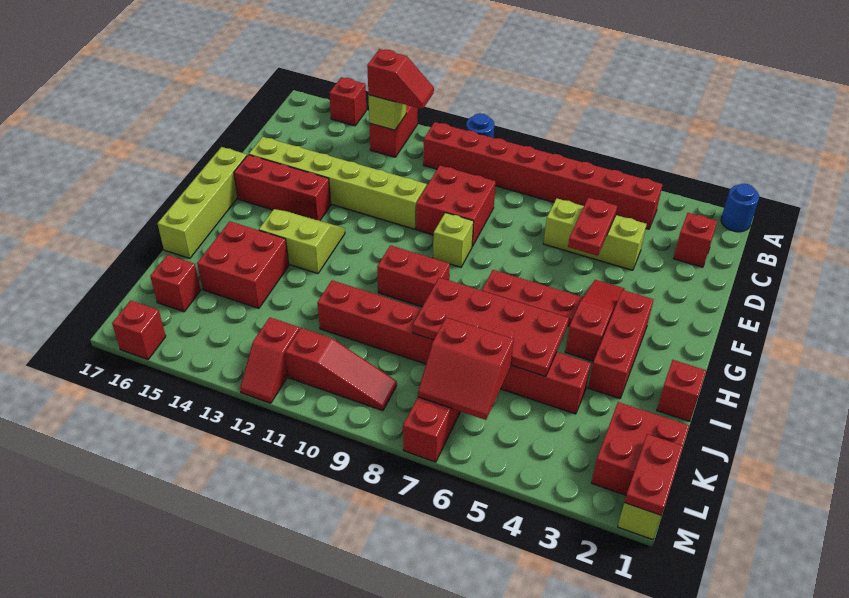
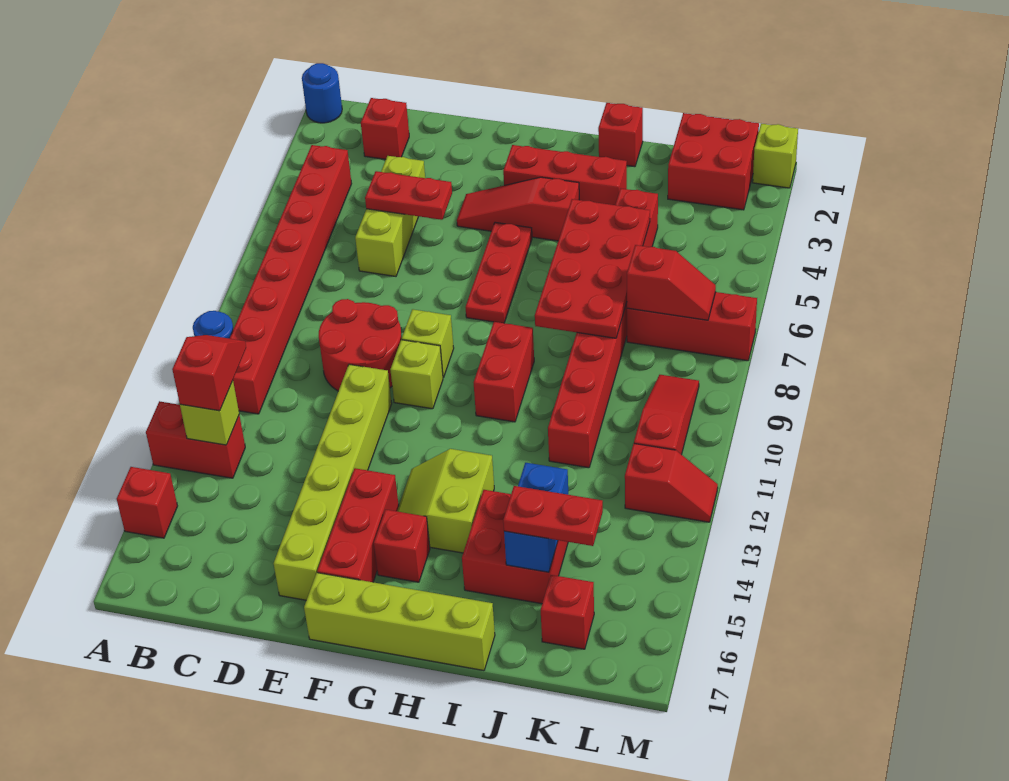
red 2x2 brick [416,166,496,246] -> red 2x2 round brick [319,299,402,391]
none -> lime 1x1 brick [390,340,443,409]
none -> blue 1x2 brick [504,463,568,572]
red 2x2 slope [418,317,514,420] -> red 1x2 slope [627,245,716,320]
red 1x2 plate [624,434,683,516] -> red 1x2 plate moved to [503,486,603,546]
red 1x1 brick [112,300,166,359] -> red 1x1 brick moved to [374,510,430,582]

